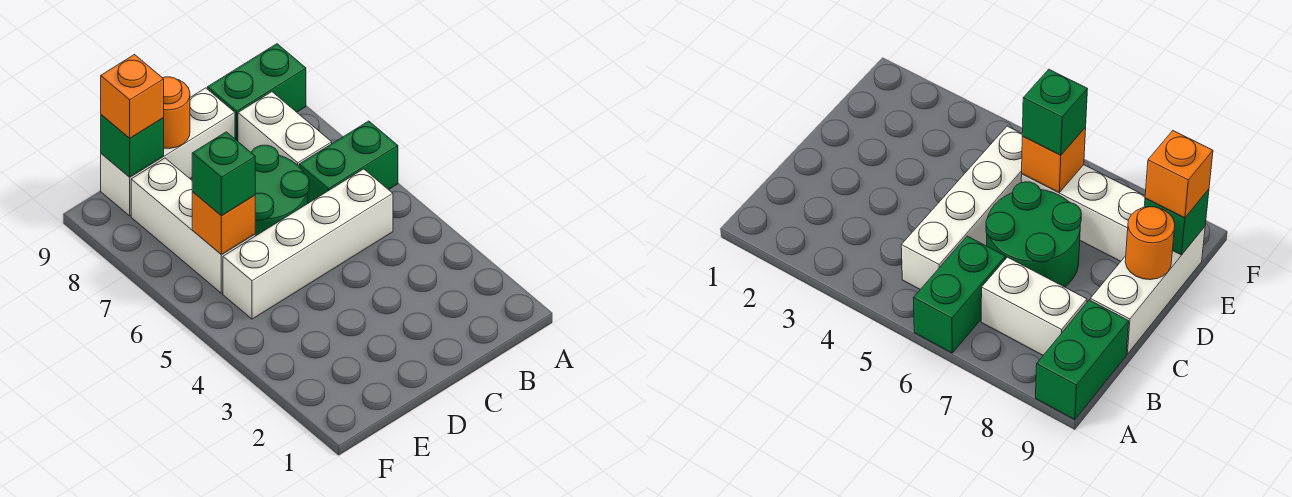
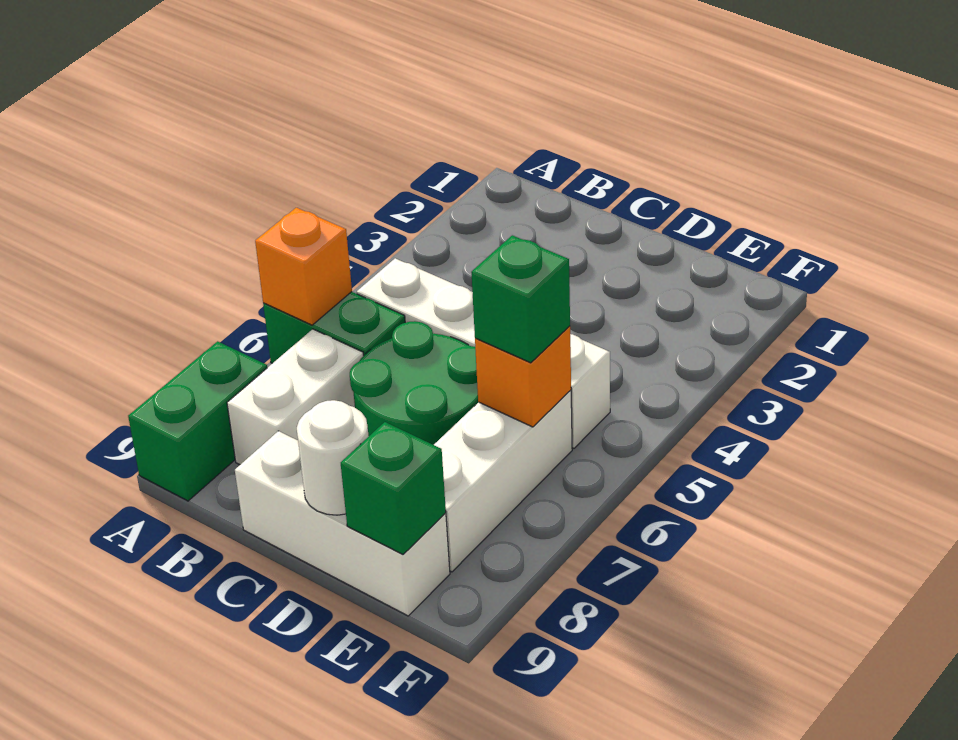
green 1x2 brick [207,44,306,141] -> green 1x2 brick turned to [128,341,267,501]
orange 1x1 round brick [163,77,190,148] -> white 1x1 round brick [297,400,369,515]
orange 1x1 brick [101,55,164,138] -> orange 1x1 brick moved to [255,208,352,325]

